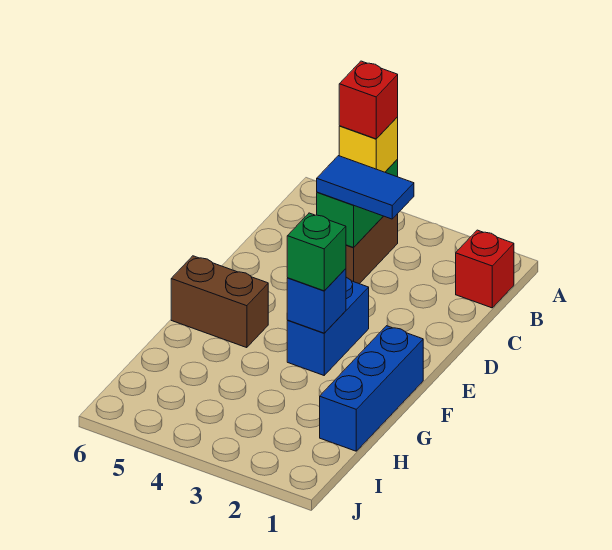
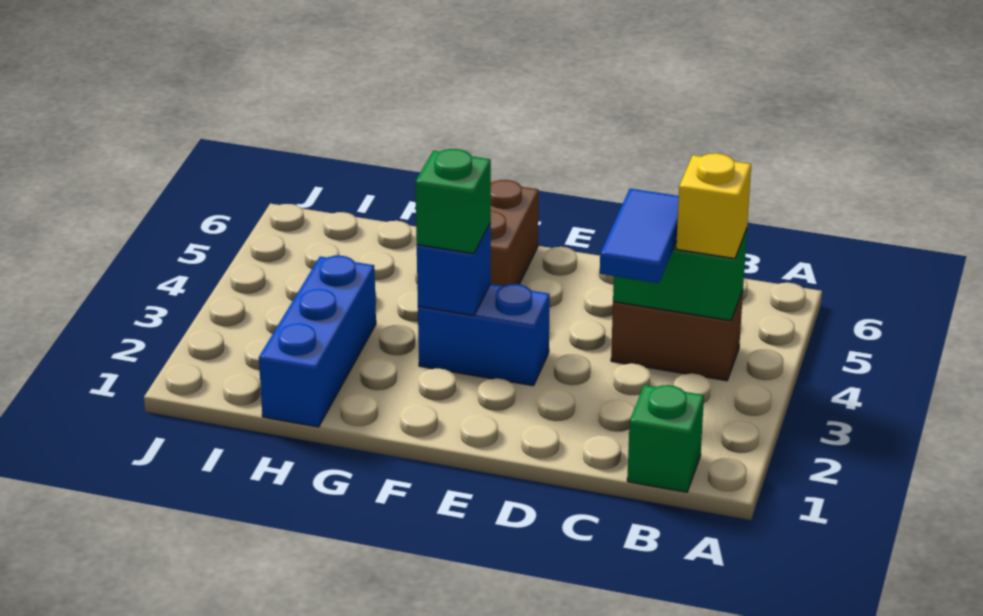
red 1x1 brick [456,230,514,308] -> green 1x1 brick [627,385,704,492]
red 1x1 brick [339,61,398,139] -> none
blue 1x3 brick [320,326,423,451] -> blue 1x3 brick turned to [259,256,376,427]

